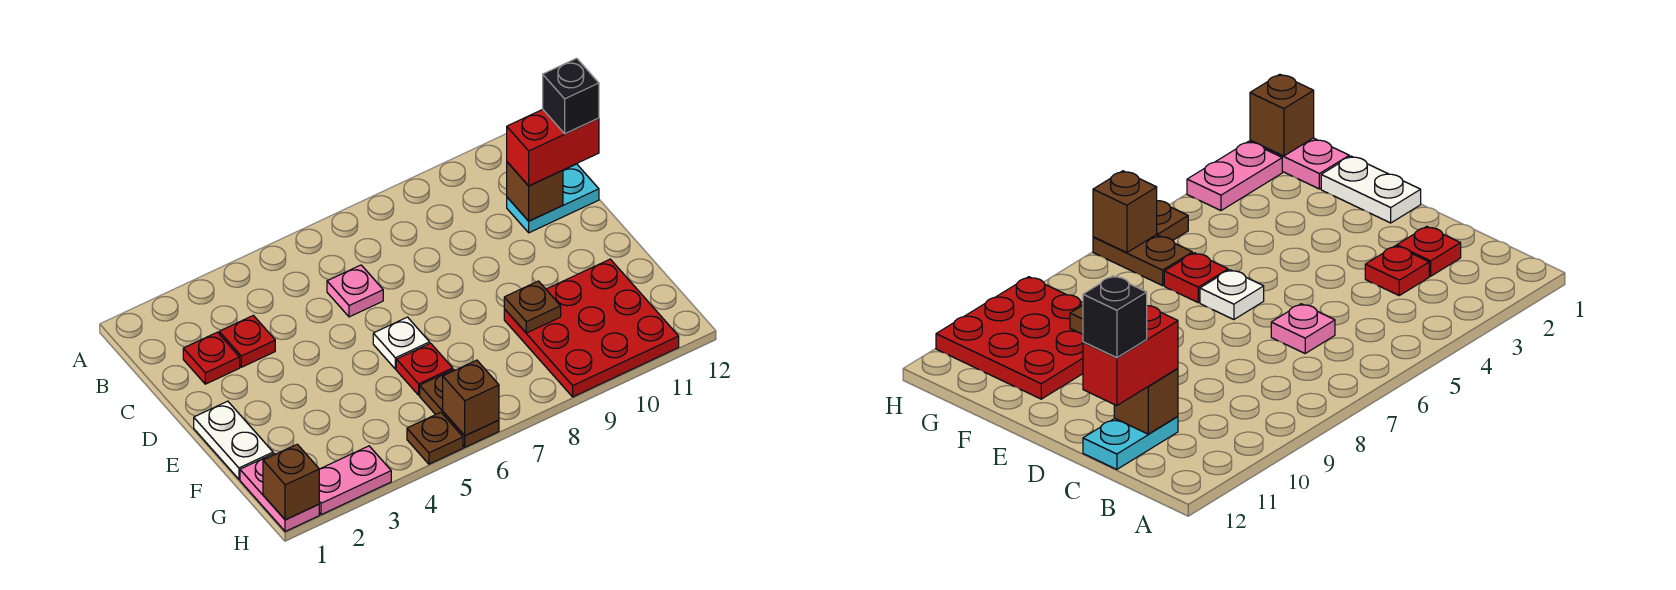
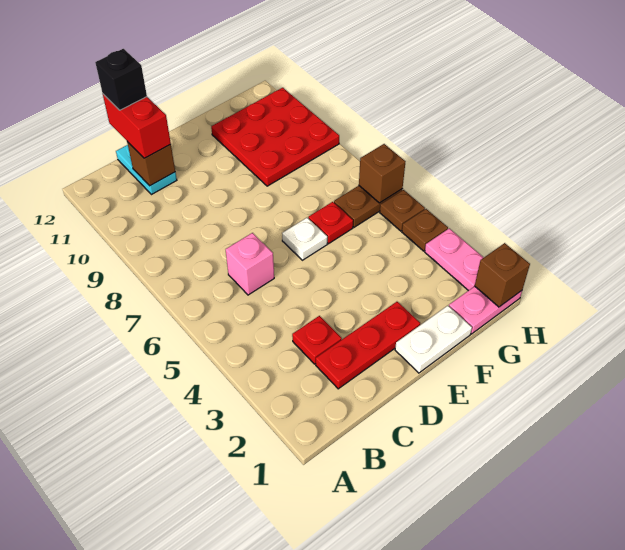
red 1x1 plate [183,332,240,384] -> red 1x3 plate [316,302,420,389]
pink 1x1 plate [327,265,383,317] -> pink 1x1 brick [226,233,274,295]
brown 1x1 plate [504,281,561,333] -> brown 1x1 plate moved to [402,209,448,251]

